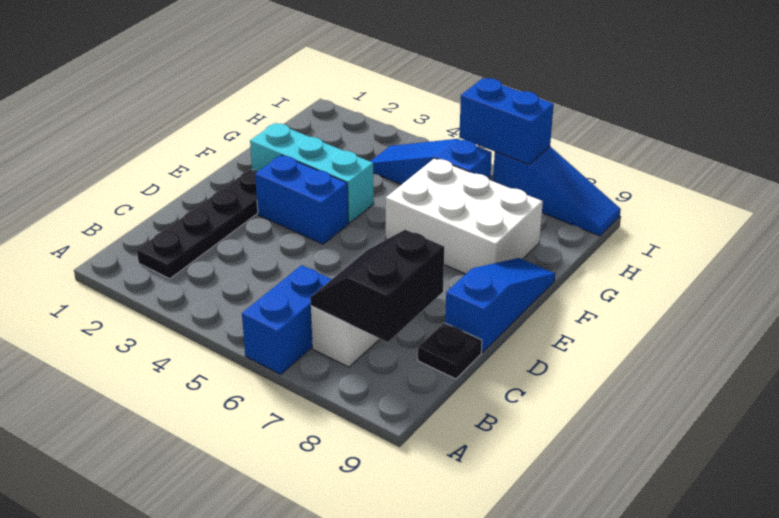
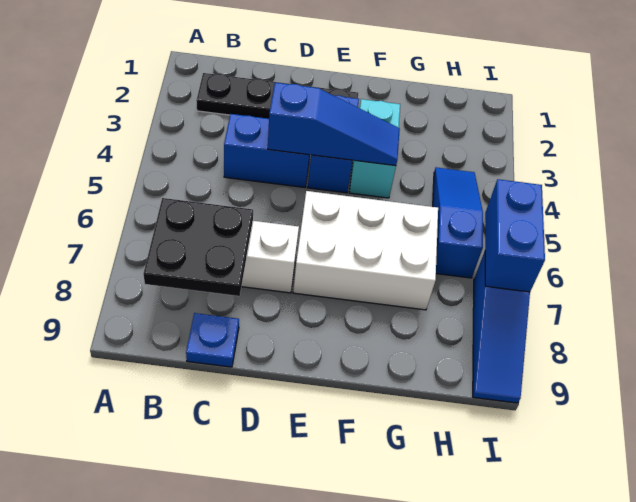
blue 1x2 brick [242,265,332,374] -> blue 1x2 brick moved to [224,114,310,187]
black 2x2 slope [310,230,444,342] -> black 2x2 plate [143,198,253,296]
black 1x1 plate [418,323,482,379] -> blue 1x1 plate [186,313,239,367]
blue 1x3 slope [445,258,555,353] -> blue 1x3 slope moved to [268,83,400,166]
cyan 1x3 brick [250,123,374,223] -> cyan 1x2 brick [349,99,400,198]
white 2x3 brick [386,158,543,274] -> white 2x3 brick turned to [293,191,438,310]

